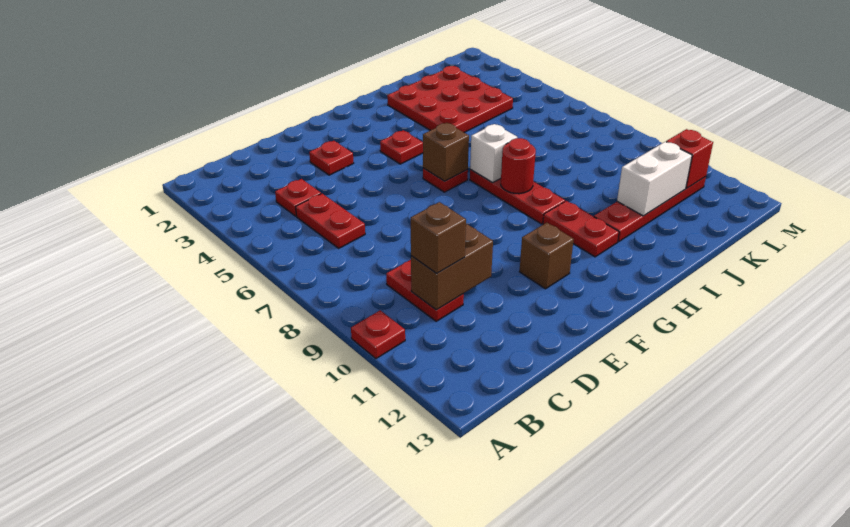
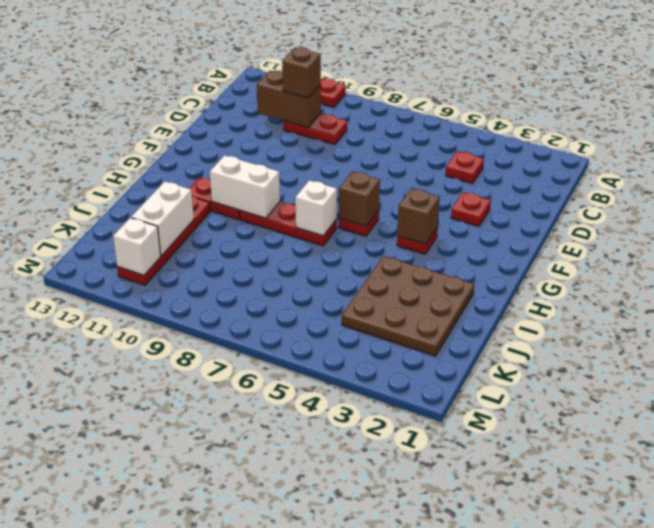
red 1x2 plate [296,194,365,248] -> none
brown 1x2 brick [411,224,493,310] -> brown 1x2 brick turned to [257,71,321,127]
brown 1x1 brick [519,223,574,289] -> brown 1x1 brick moved to [397,188,440,244]
red 1x1 round brick [501,138,536,194] -> none
none -> white 1x2 brick [210,155,280,218]
red 3x3 plate [387,66,513,133] -> brown 3x3 plate [342,256,474,356]
red 1x1 brick [666,129,713,188] -> white 1x1 brick [113,218,161,275]

